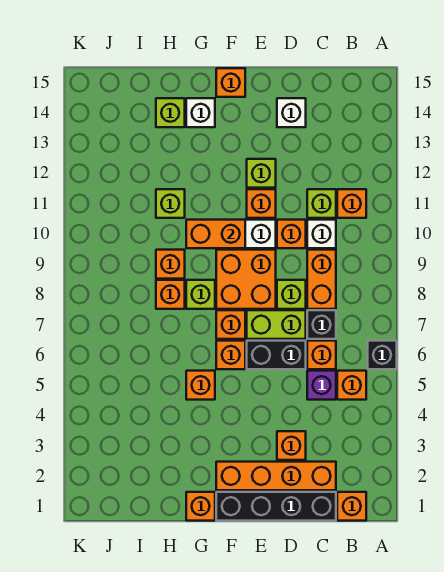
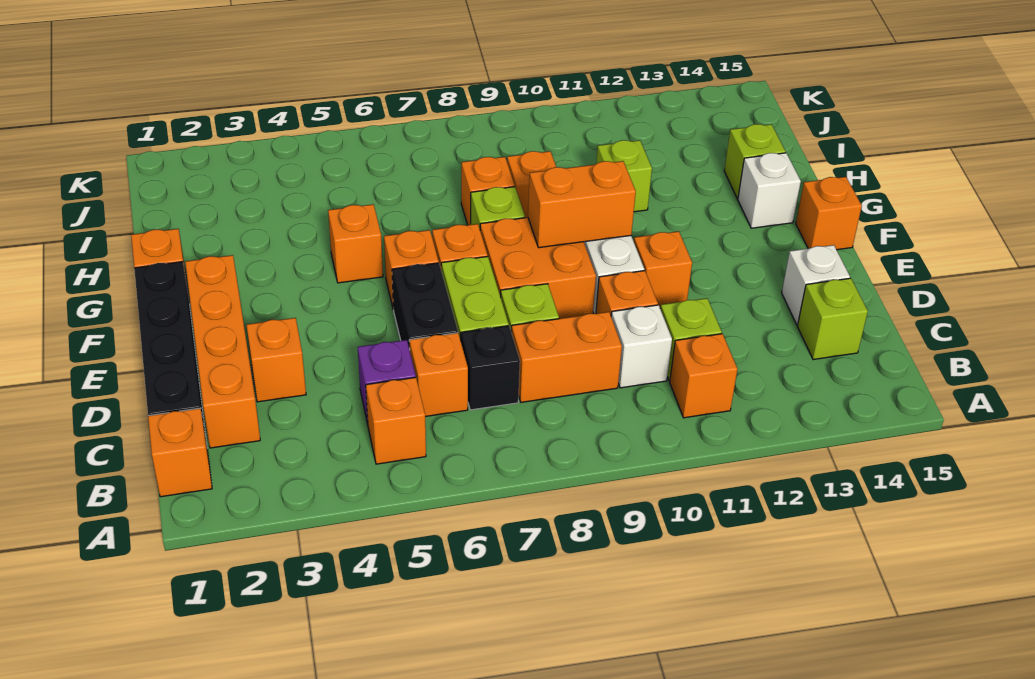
black 1x1 brick [368,341,397,369] -> none
lime 1x1 brick [247,159,276,188] -> lime 1x1 brick moved to [797,278,868,360]
orange 1x2 brick [186,220,245,248] -> orange 1x2 brick turned to [528,161,636,248]

